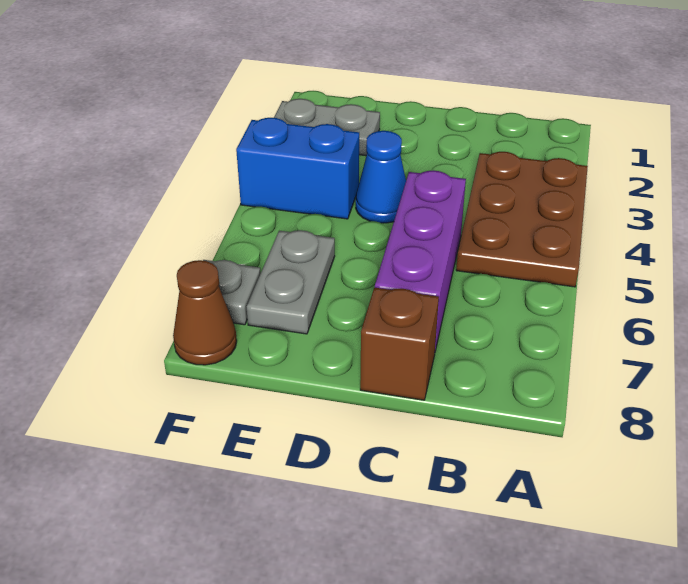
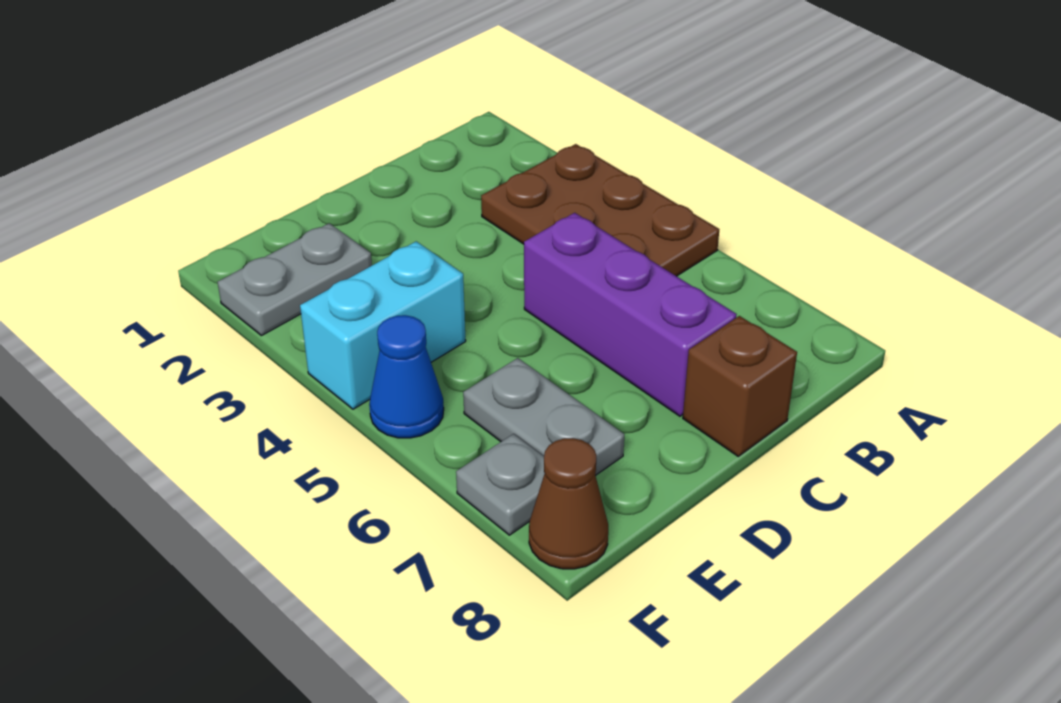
blue 1x1 cone [356,131,406,223] -> blue 1x1 cone moved to [369,315,444,438]
blue 1x2 brick [236,118,359,219] -> cyan 1x2 brick [300,241,466,409]

